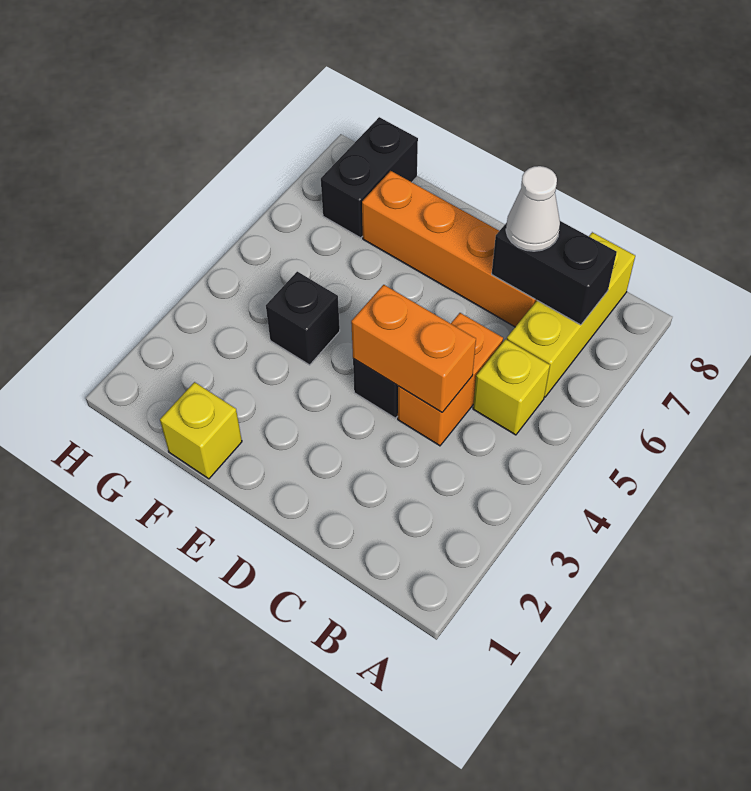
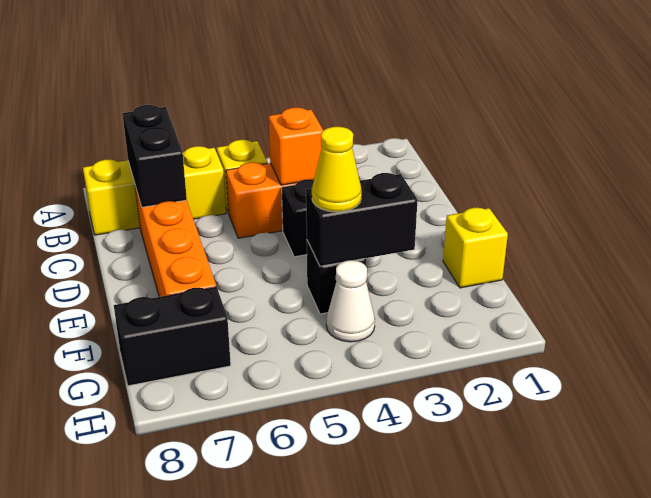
orange 1x2 brick [351,285,476,412] -> orange 1x1 brick [269,108,323,185]
white 1x1 cone [506,166,560,251] -> white 1x1 cone moved to [326,260,375,342]
none -> black 1x2 brick [306,173,418,266]
none -> yellow 1x1 cone [312,127,362,212]

